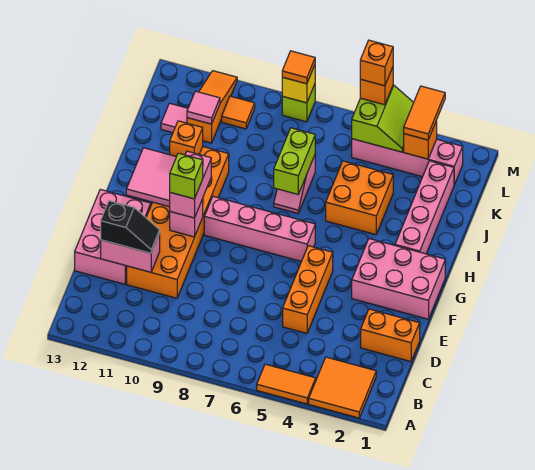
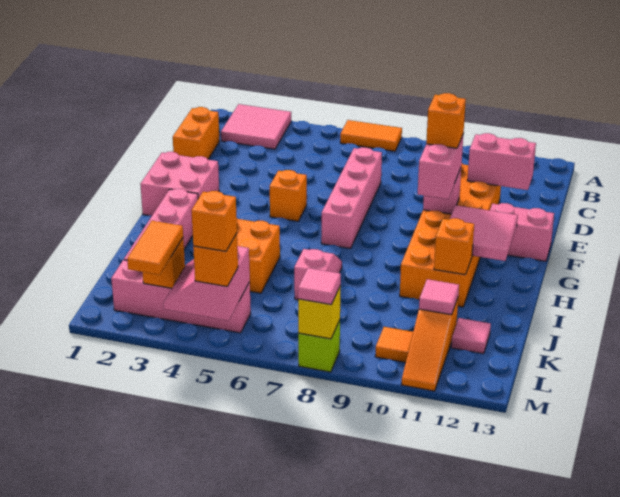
orange 2x2 tile [309,357,376,418] -> pink 2x2 tile [221,104,291,149]
orange 1x2 tile [257,364,316,404] -> orange 1x2 tile moved to [340,120,402,151]
orange 1x2 brick [361,309,420,362] -> orange 1x2 brick turned to [173,107,219,159]
orange 1x3 brick [283,246,333,333] -> orange 1x1 brick [270,170,307,221]
black 1x2 slope [101,201,160,253] -> none
pink 2x3 brick [75,189,151,284] -> pink 1x2 brick [490,203,554,261]
pink 2x3 brick [352,239,445,319] -> pink 2x2 brick [140,152,219,215]
lime 1x1 brick [170,153,203,199] -> orange 1x1 brick [426,93,466,148]
pink 1x4 brick [204,196,315,261] -> pink 1x4 brick turned to [321,147,382,249]
lime 1x2 brick [274,128,315,194] -> none
lime 2x2 slope [352,85,414,152] -> pink 2x2 slope [163,246,250,321]
orange 1x1 tile [282,51,315,84] -> pink 1x1 tile [298,268,341,305]

